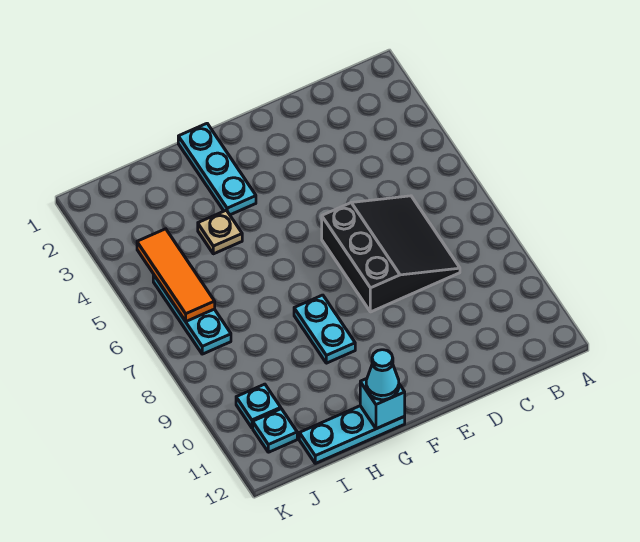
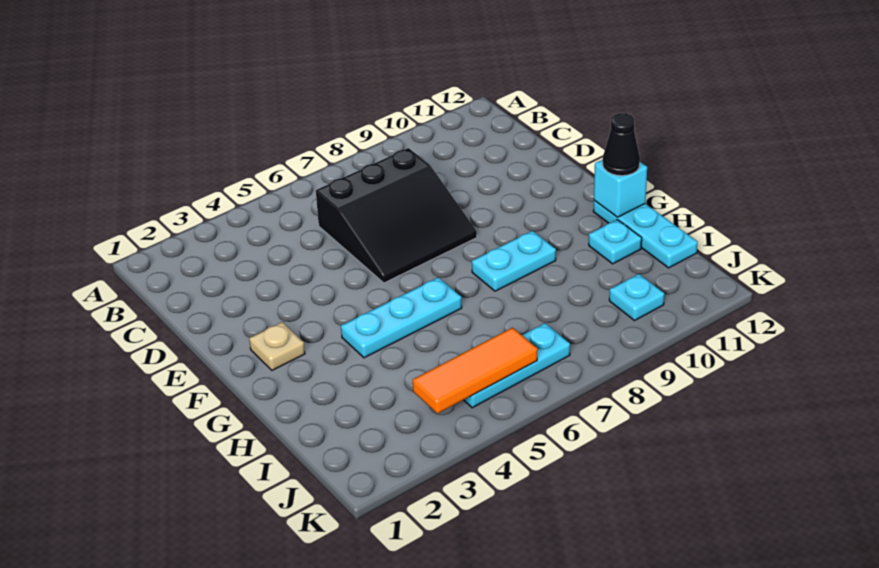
black 3x3 slope [322,196,460,312] -> black 3x3 slope turned to [316,148,477,283]
cyan 1x3 plate [178,124,256,215] -> cyan 1x3 plate moved to [341,277,462,358]
cyan 1x1 cone [366,350,399,400] -> black 1x1 cone [603,113,640,176]
tan 1x1 plate [198,210,242,254] -> tan 1x1 plate moved to [249,322,305,370]
cyan 1x1 plate [253,409,297,452] -> cyan 1x1 plate moved to [589,220,642,264]

